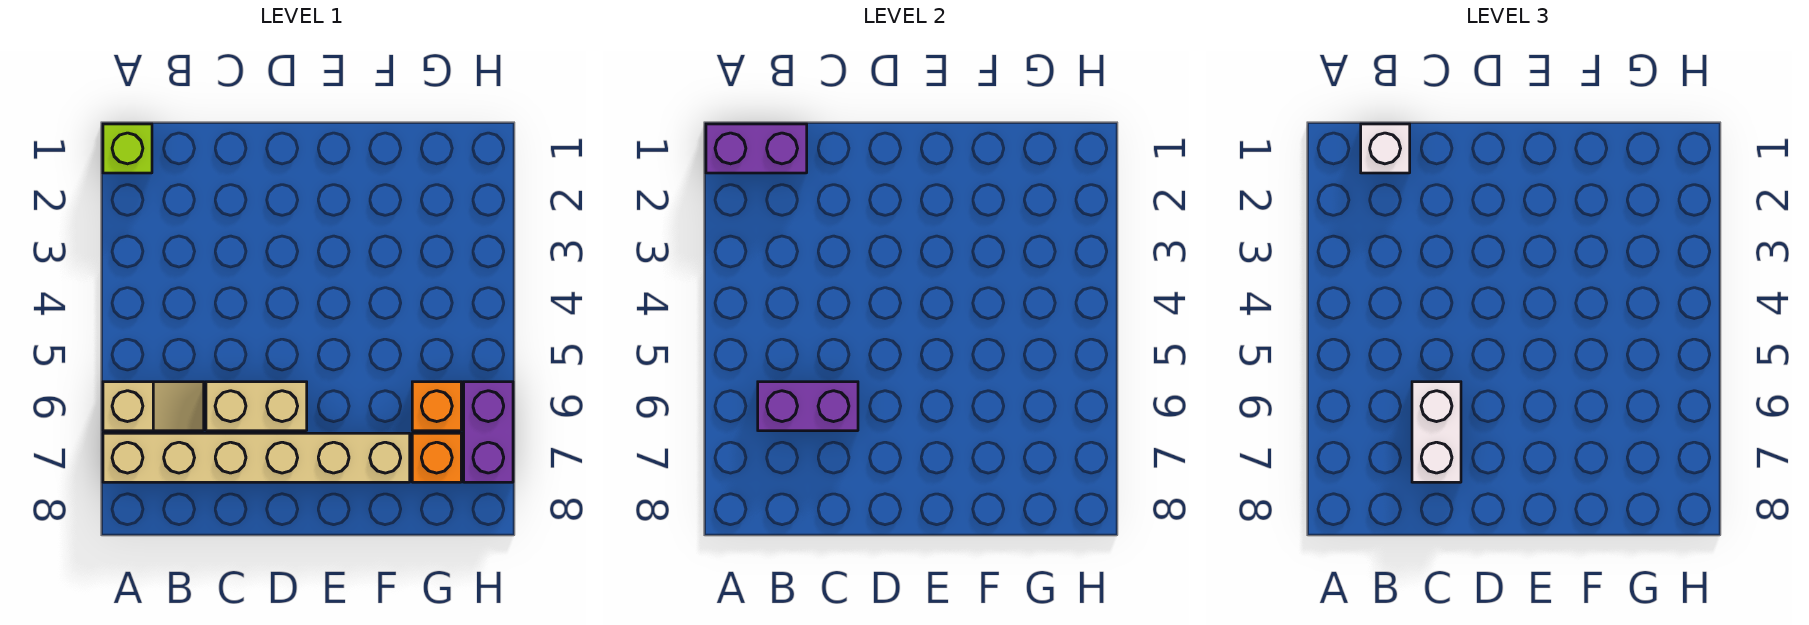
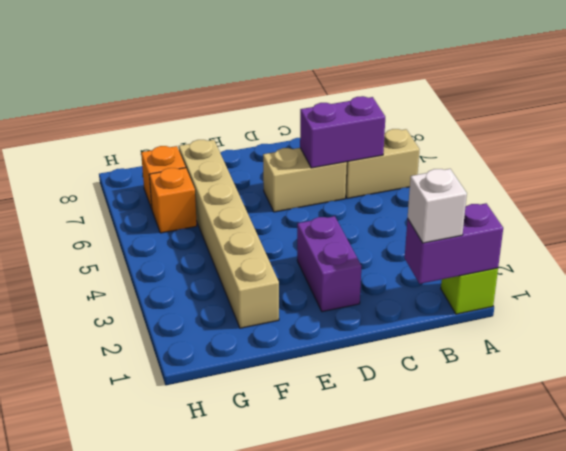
tan 1x2 slope [103,382,204,431] -> tan 1x2 brick [345,129,420,199]
tan 1x6 brick [103,433,410,482] -> tan 1x6 brick turned to [179,140,279,328]
white 1x2 brick [1412,382,1461,482] -> none
purple 1x2 brick [464,382,513,482] -> purple 1x2 brick moved to [297,216,361,312]

